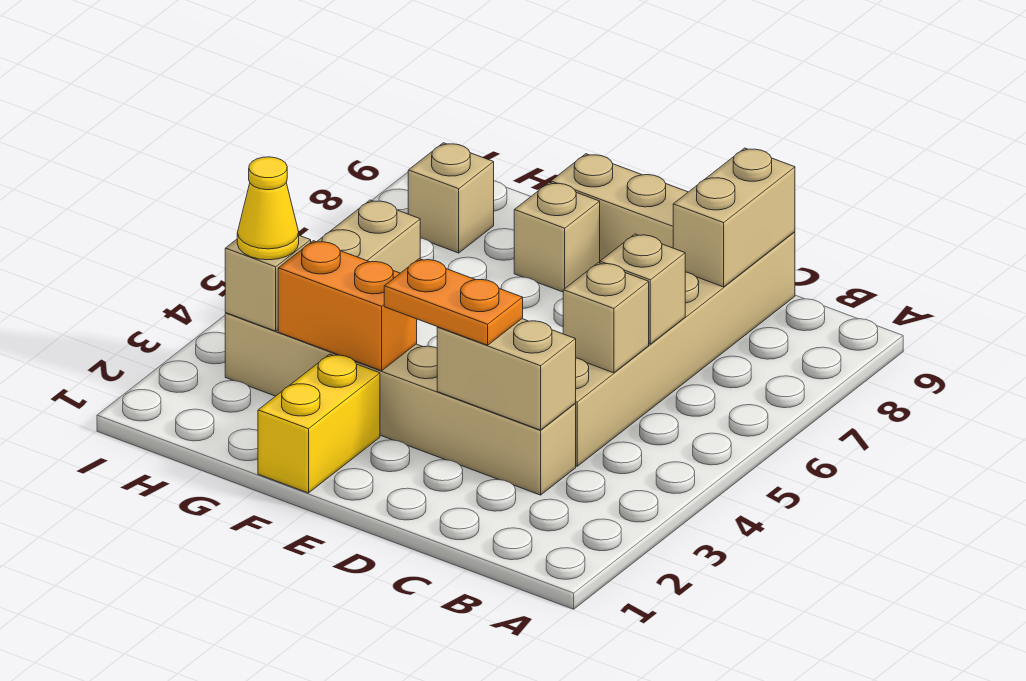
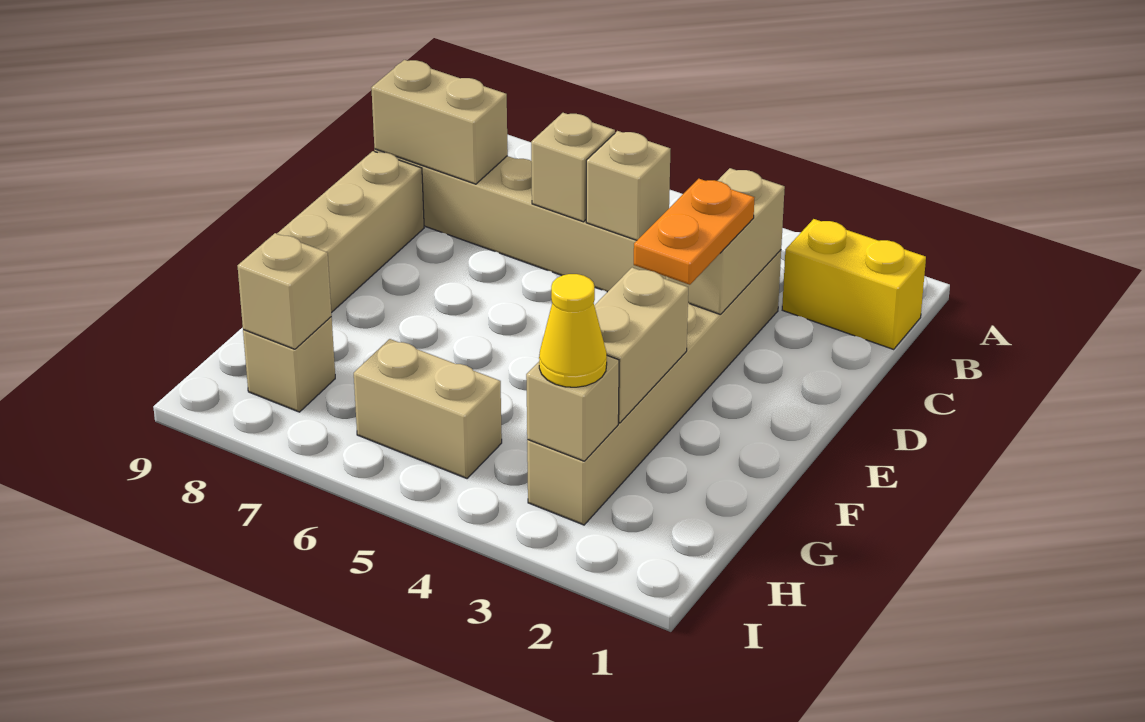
yellow 1x2 brick [258,354,380,493] -> yellow 1x2 brick moved to [782,219,926,349]
orange 1x2 brick [278,241,417,371] -> tan 1x2 brick [594,267,688,423]
tan 1x1 brick [514,182,600,292] -> tan 1x1 brick moved to [238,233,332,349]

